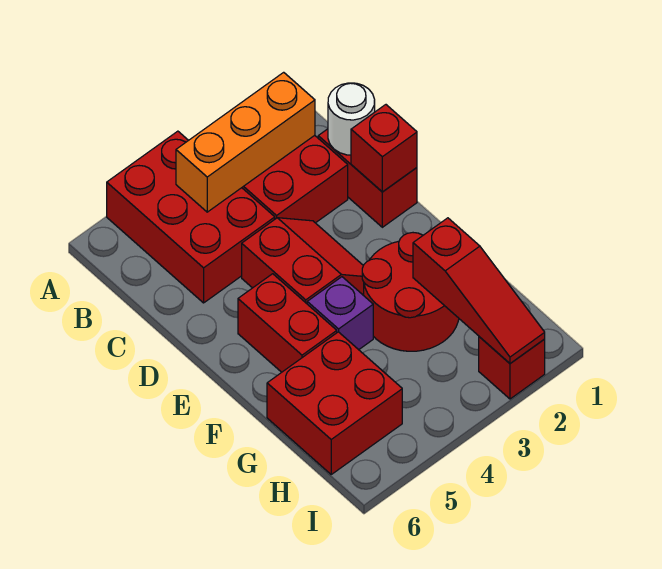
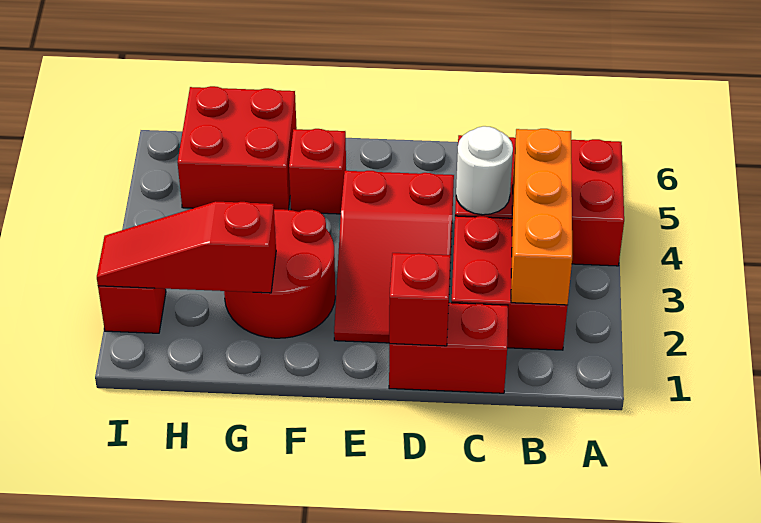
white 1x1 round brick [328,83,375,155] -> white 1x1 round brick moved to [456,126,513,215]
red 2x2 slope [242,218,364,304] -> red 2x3 slope [334,171,454,343]
red 1x2 brick [238,274,337,372] -> red 1x1 brick [289,129,346,214]
purple 1x1 brick [307,277,373,350] -> none

